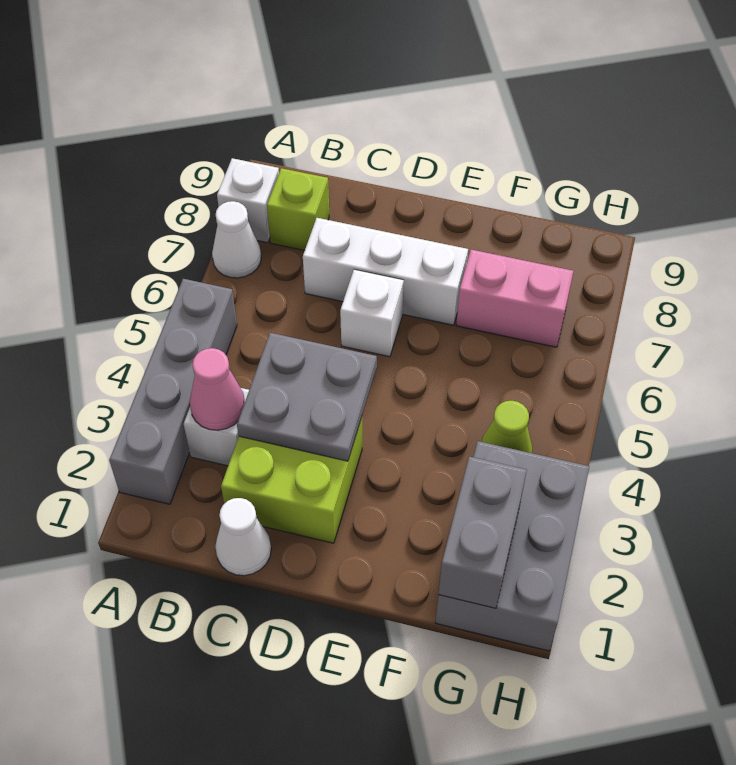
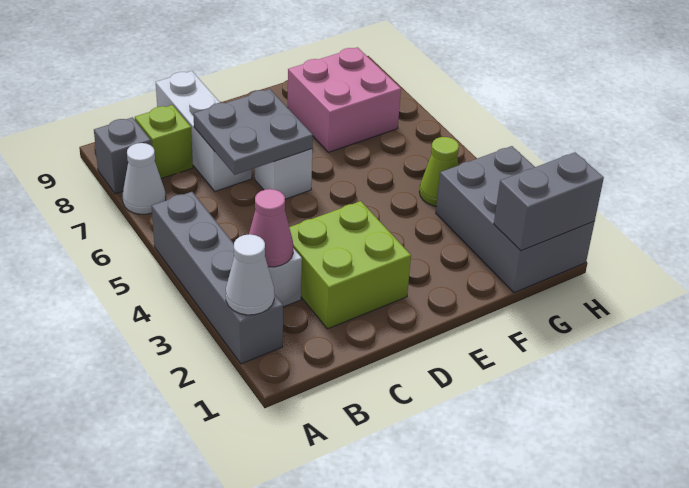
white 1x1 brick [217,158,279,243] -> grey 1x1 brick [94,117,151,194]
white 1x1 cone [215,498,271,576] -> white 1x1 cone moved to [226,234,274,315]
grey 2x2 plate [237,333,377,461] -> grey 2x2 plate moved to [193,89,313,175]
white 1x3 brick [303,218,468,325] -> white 1x3 brick turned to [156,71,252,191]
pink 1x2 brick [456,250,573,347] -> pink 2x2 brick [288,47,401,152]
grey 1x2 brick [438,457,527,608] -> grey 1x2 brick turned to [494,152,604,251]

